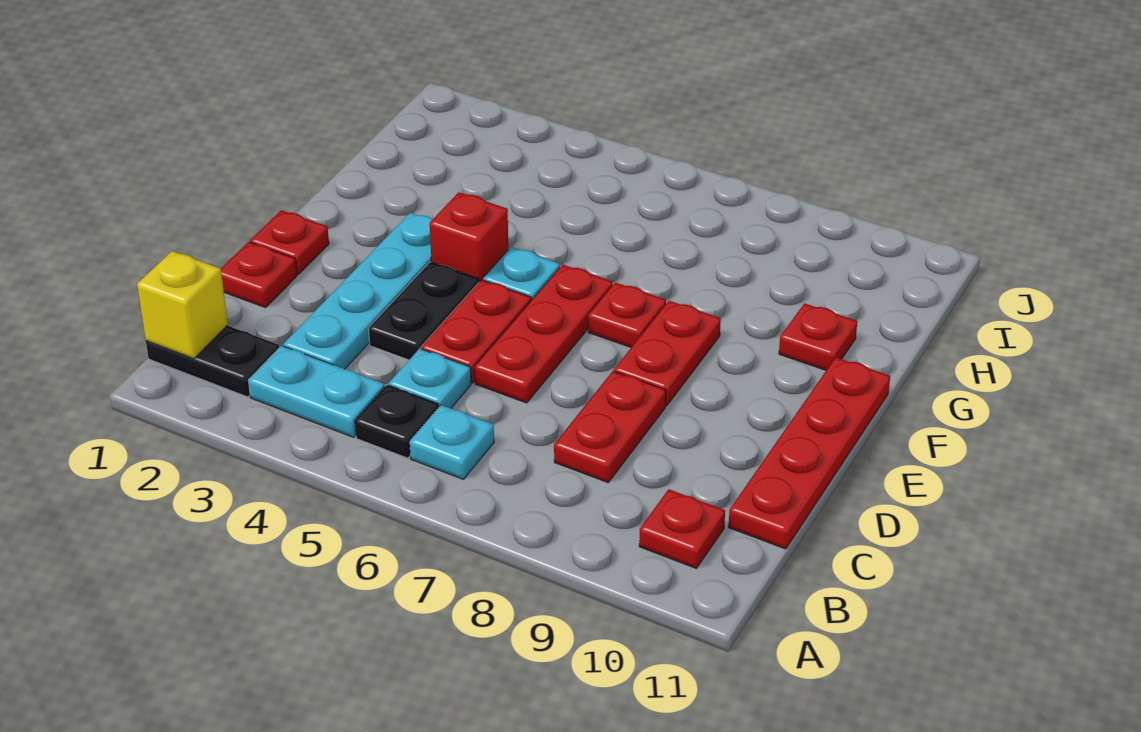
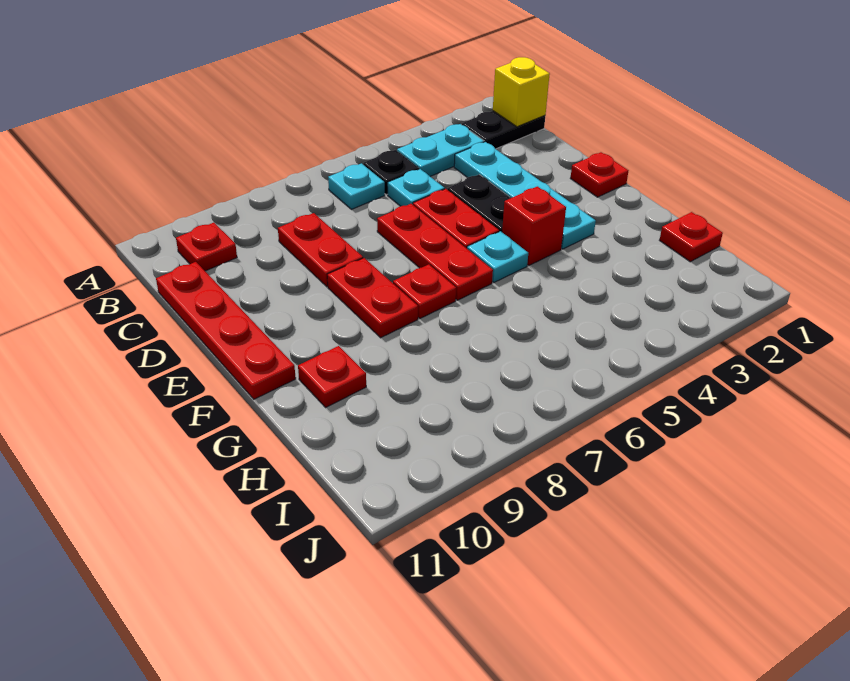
red 1x1 plate [221,242,297,308] -> red 1x1 plate moved to [660,212,723,262]

